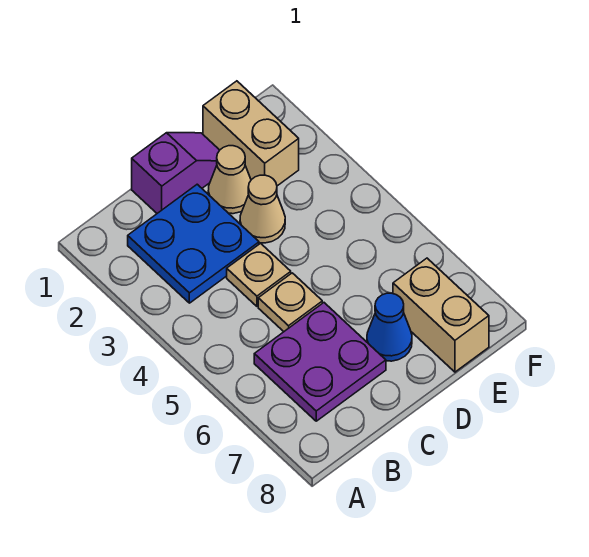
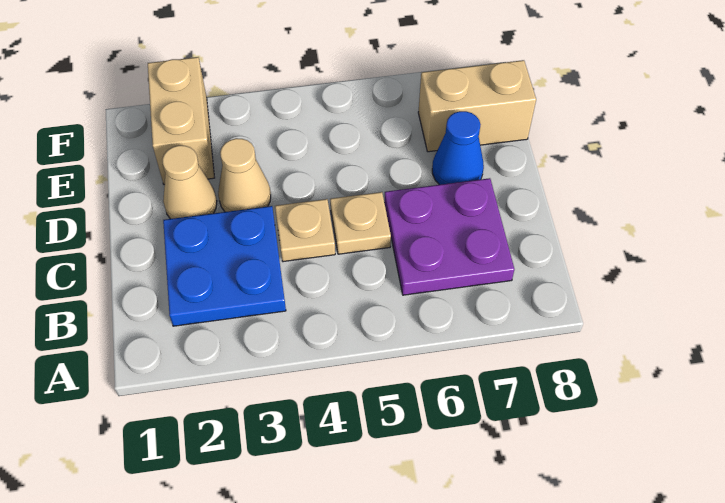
purple 1x2 slope [132,133,220,213] -> none
tan 1x2 brick [203,81,299,186] -> tan 1x2 brick turned to [148,57,215,184]

